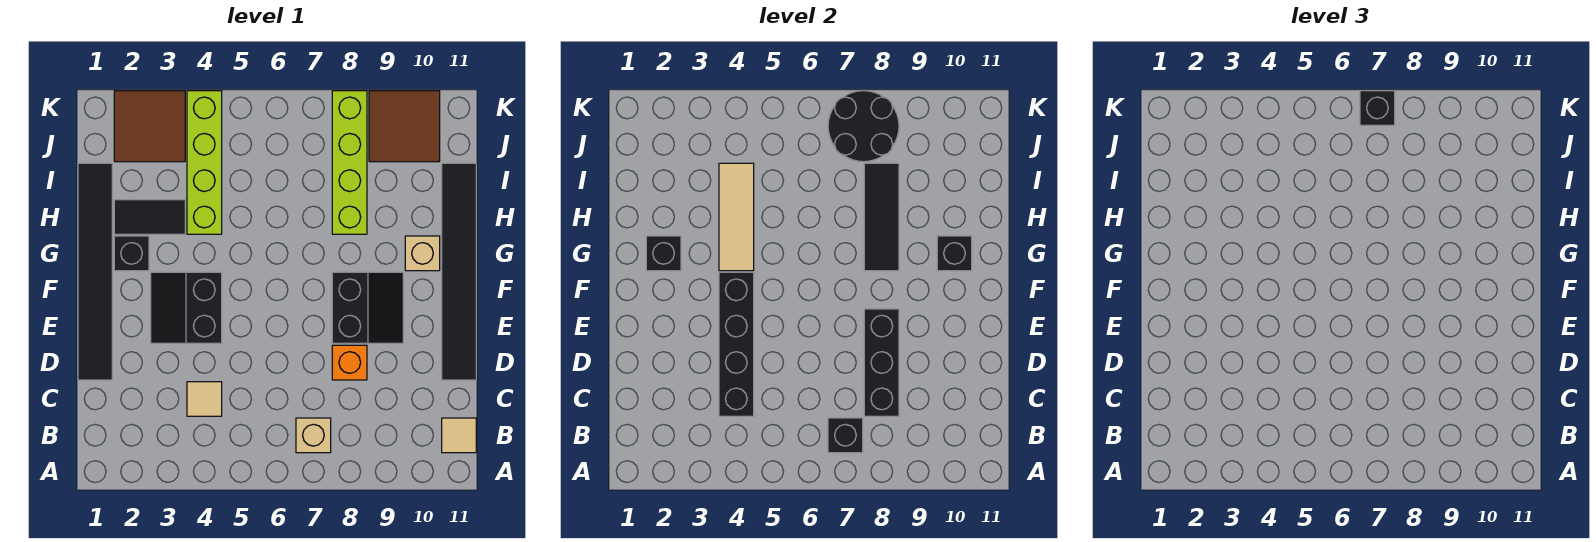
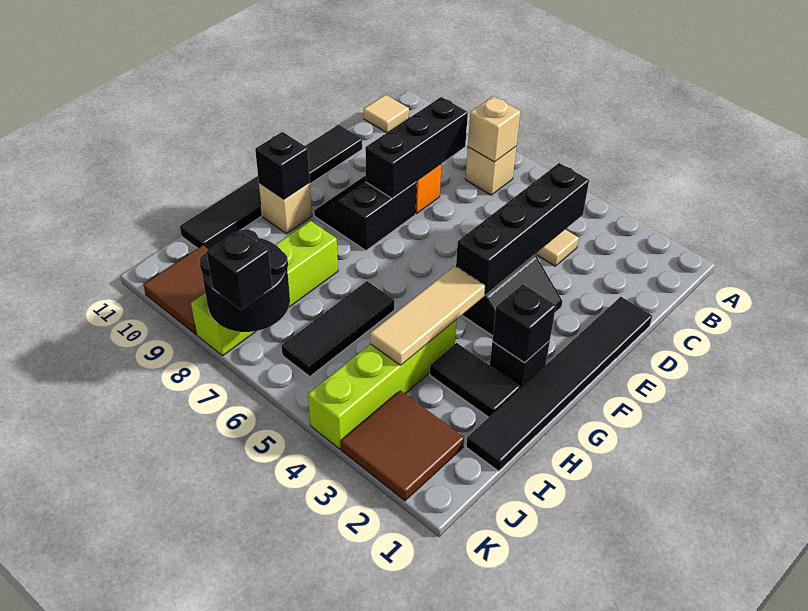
black 1x1 brick [828,418,863,453] -> tan 1x1 brick [468,96,520,162]
black 1x3 tile [864,163,899,271] -> black 1x3 tile moved to [282,281,394,377]

